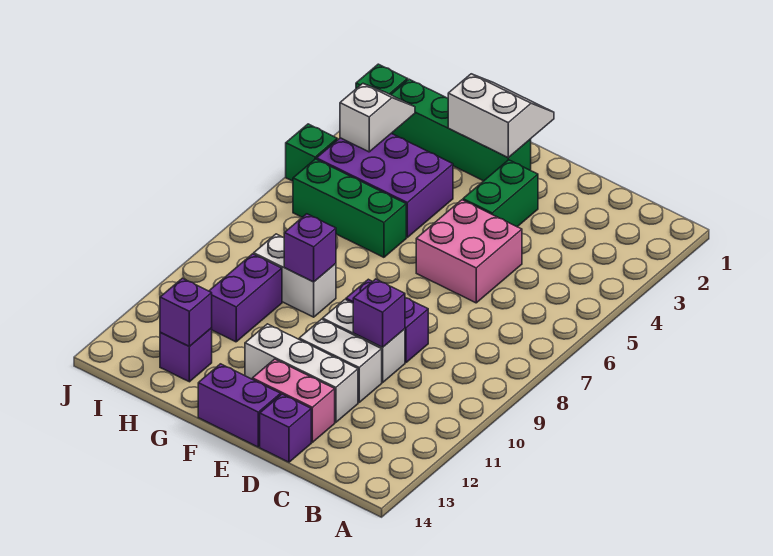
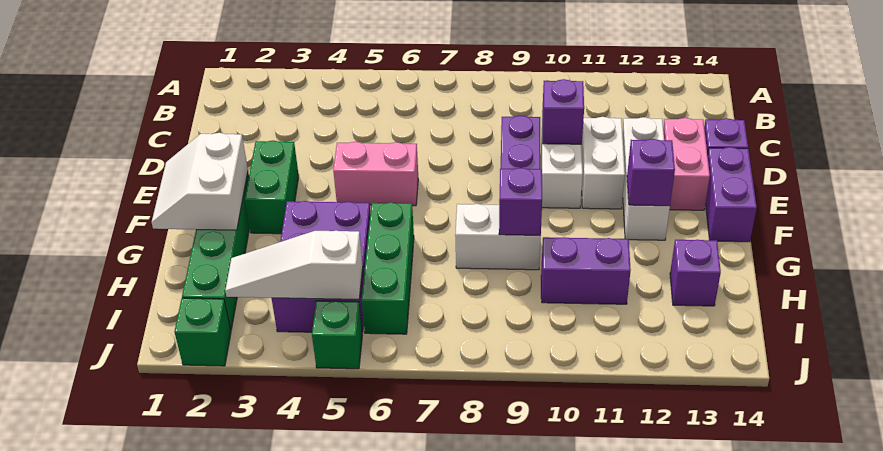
pink 2x2 brick [416,200,522,303] -> pink 1x2 brick [333,142,418,206]
green 1x2 brick [463,160,538,227] -> green 1x2 brick turned to [245,141,299,234]
white 1x2 brick [254,234,336,317] -> white 1x2 brick turned to [455,204,541,270]
purple 1x1 brick [160,278,212,346] -> purple 1x1 brick moved to [627,139,675,206]
white 1x2 slope [340,84,415,152] -> white 1x3 slope [225,230,363,300]

